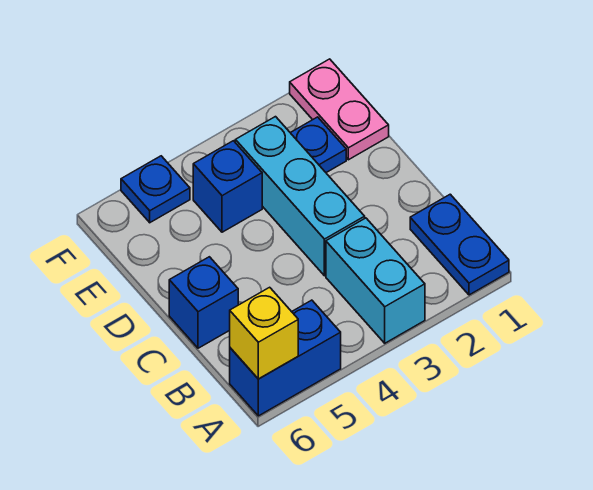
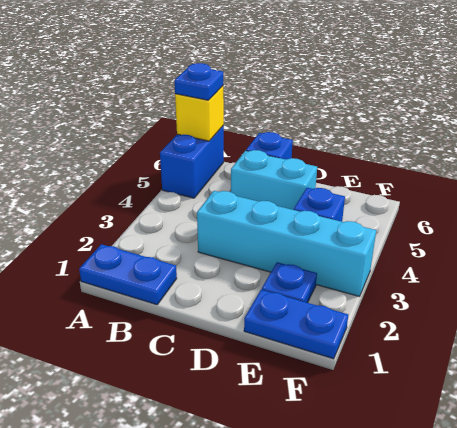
cyan 1x2 brick [326,218,425,343] -> cyan 1x2 brick moved to [231,150,317,210]
cyan 1x3 brick [235,117,365,276] -> cyan 1x4 brick [197,191,376,296]
pink 1x2 plate [290,59,389,160] -> blue 1x2 plate [244,290,348,359]
blue 1x1 plate [121,156,190,223] -> blue 1x1 plate moved to [174,63,223,100]

